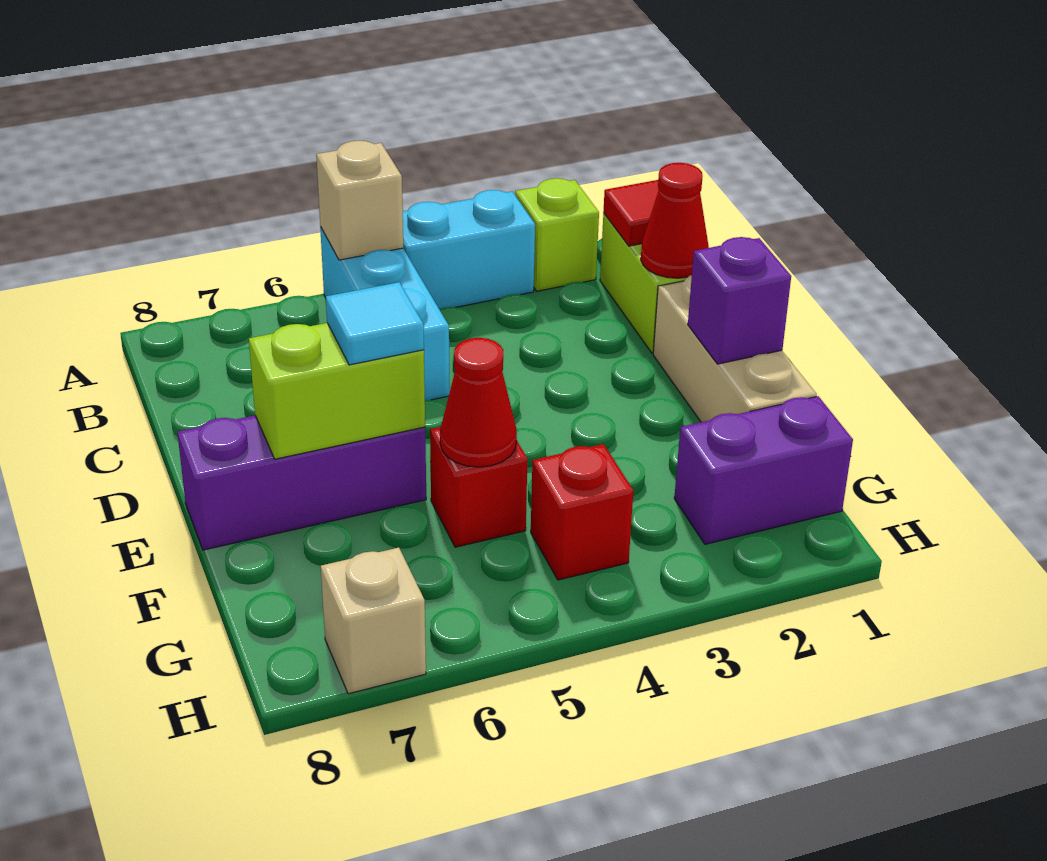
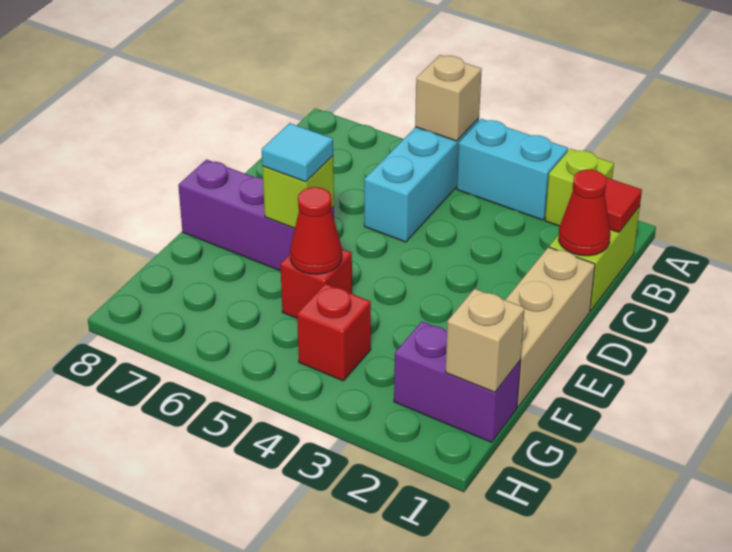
purple 1x1 brick [688,237,791,364] -> none
lime 1x2 brick [249,323,425,459] -> lime 1x1 brick [262,156,334,228]
tan 1x1 brick [321,548,426,694] -> tan 1x1 brick moved to [445,289,525,392]

